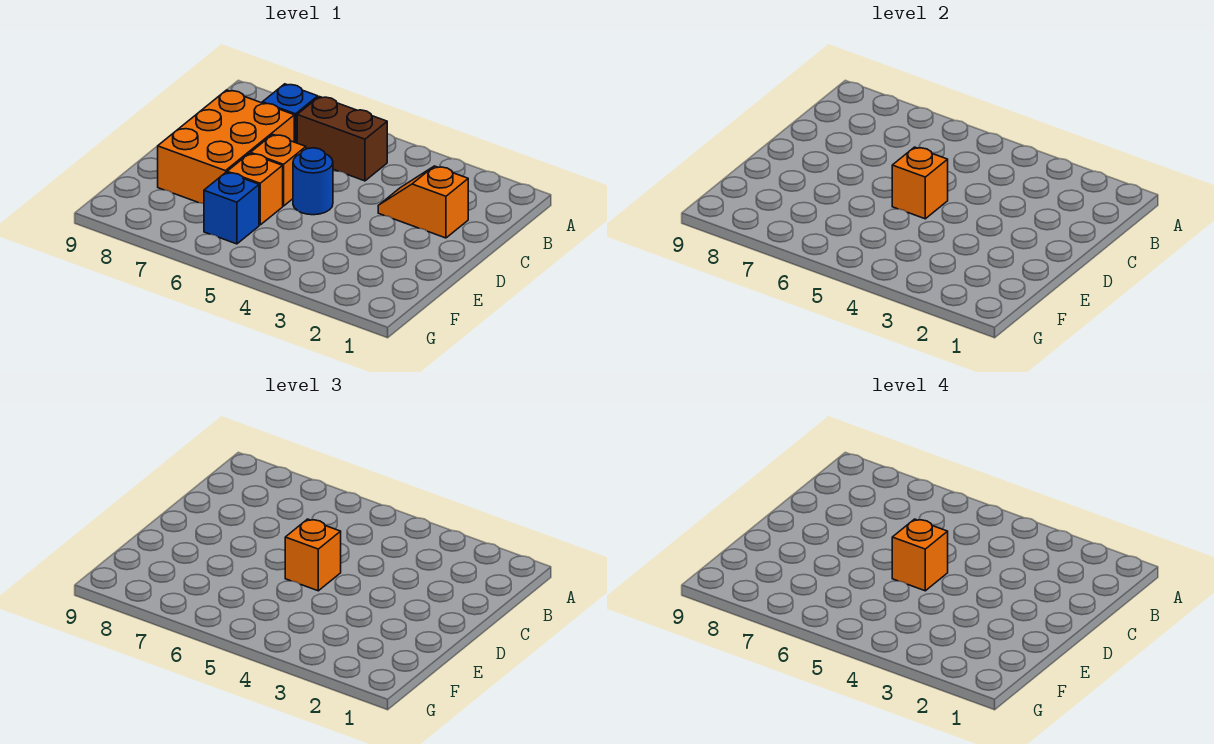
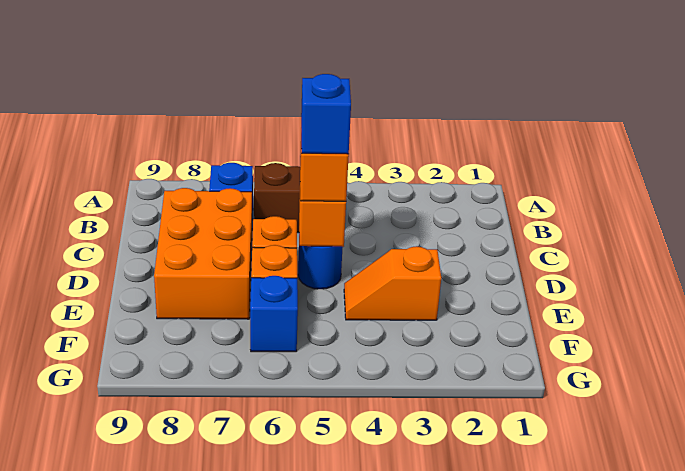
orange 1x2 slope [378,166,468,238] -> orange 1x2 slope moved to [344,246,441,320]
orange 1x1 brick [892,519,948,591] -> blue 1x1 brick [301,74,351,154]

